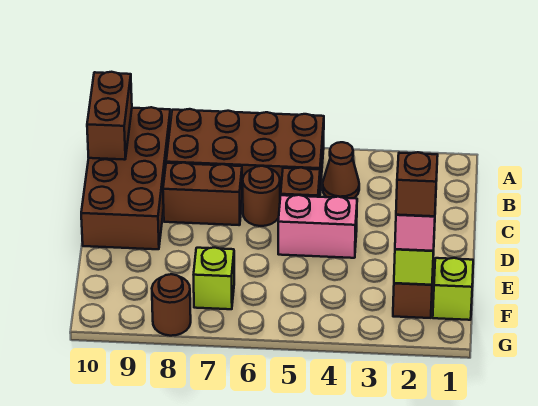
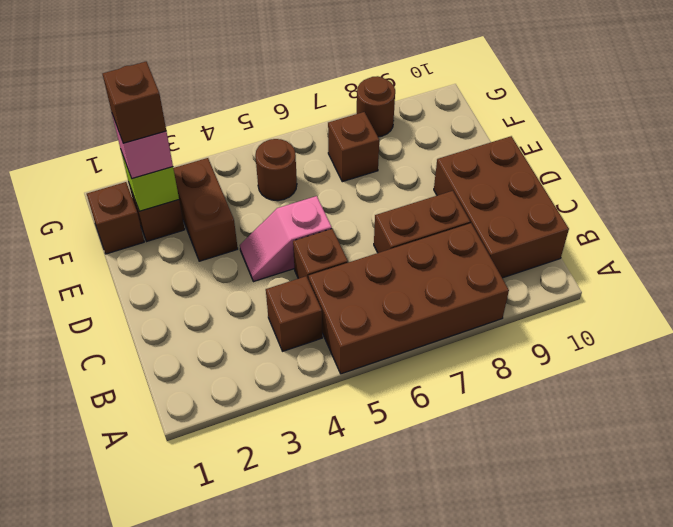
brown 2x4 brick [81,107,171,249] -> brown 2x3 brick [434,136,569,278]
brown 1x2 brick [87,72,132,160] -> brown 1x2 brick moved to [173,158,238,261]
brown 1x1 cone [323,142,359,198] -> brown 1x1 brick [266,276,322,351]
brown 1x1 round brick [243,166,280,226] -> brown 1x1 round brick moved to [255,139,297,201]
pink 1x2 brick [278,195,357,258] -> pink 1x2 slope [240,196,332,282]
lime 1x1 brick [433,258,473,320] -> brown 1x1 brick [87,182,144,254]
lime 1x1 brick [194,248,234,309] -> brown 1x1 brick [328,112,379,182]

